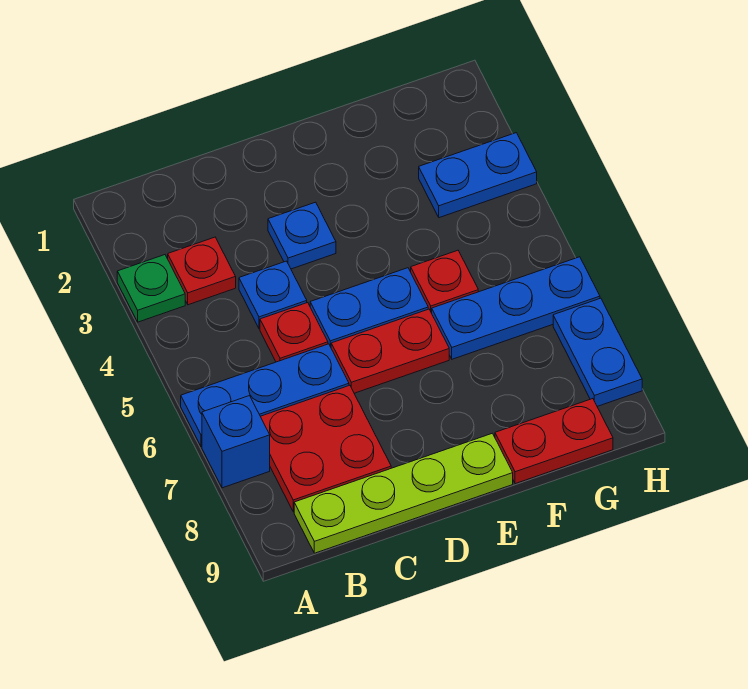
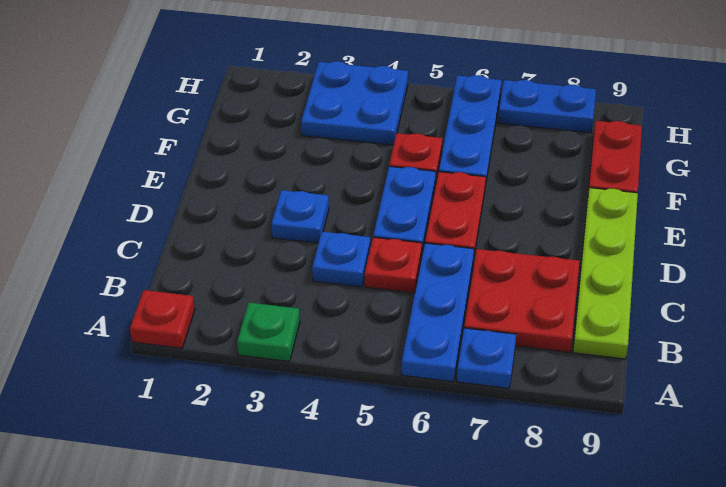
blue 1x1 brick [202,396,270,488] -> blue 1x1 plate [457,328,516,389]
red 1x1 plate [168,237,236,305] -> red 1x1 plate moved to [130,290,195,348]
blue 1x2 plate [419,133,537,218] -> blue 2x2 plate [301,61,408,145]

